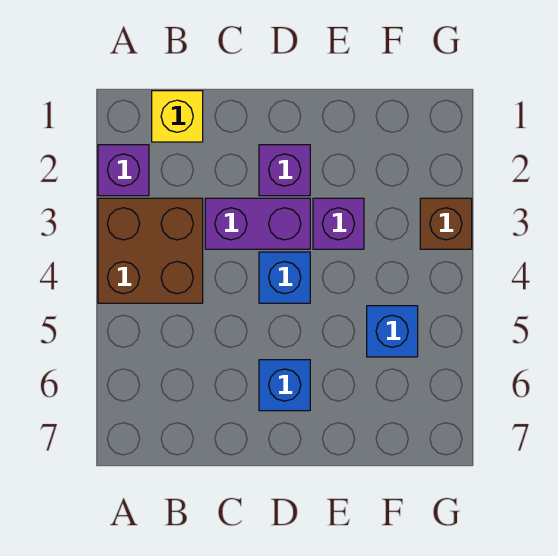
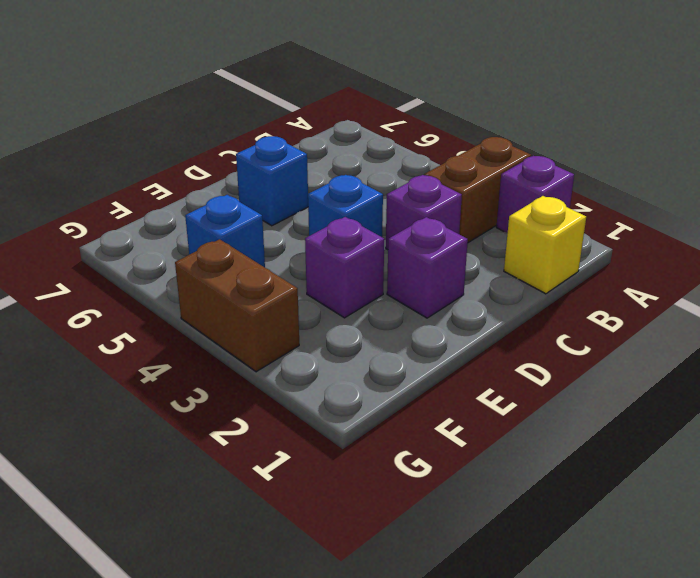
brown 2x2 brick [98,198,203,303] -> brown 1x2 brick [424,137,531,243]
purple 1x2 brick [205,198,310,249] -> purple 1x1 brick [386,175,462,250]
brown 1x1 brick [420,198,472,249] -> brown 1x2 brick [175,239,299,372]

